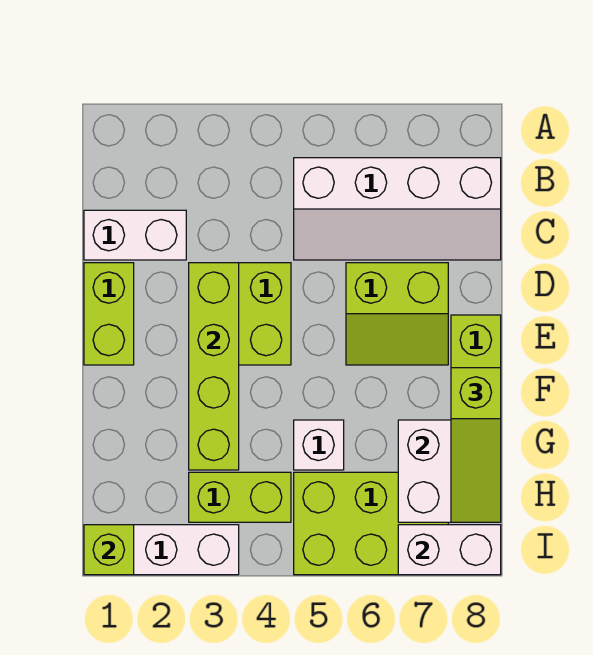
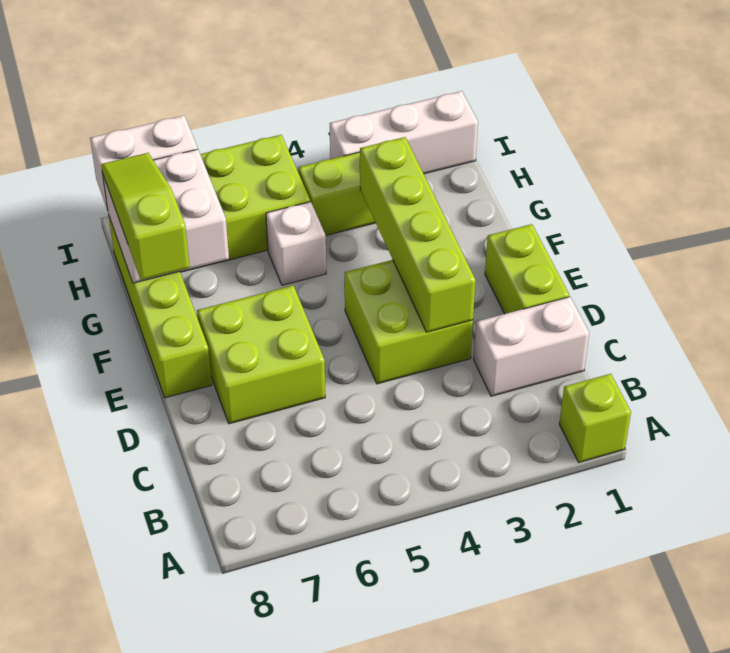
white 2x4 slope [294,158,501,260] -> none
lime 2x2 slope [346,263,448,365] -> lime 2x2 brick [197,286,325,424]
lime 1x1 brick [84,525,134,575] -> lime 1x1 brick moved to [559,374,631,462]

